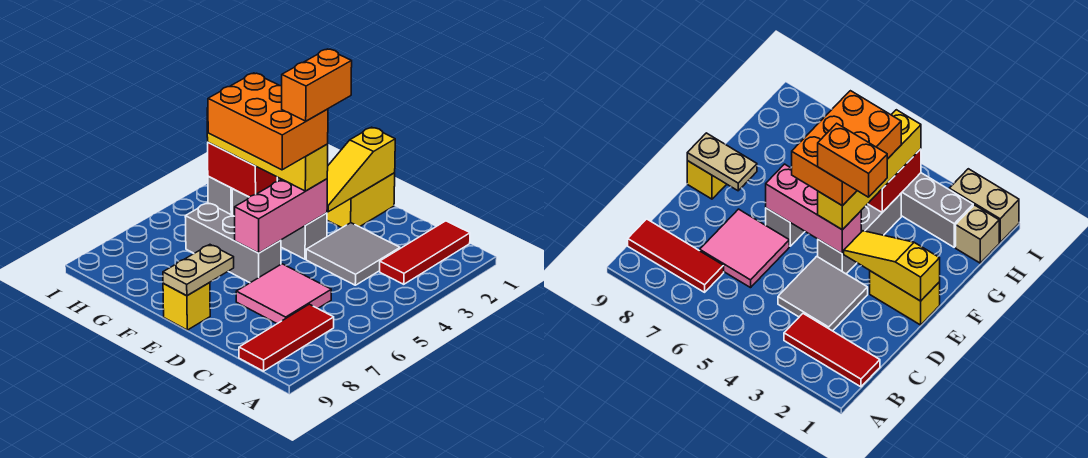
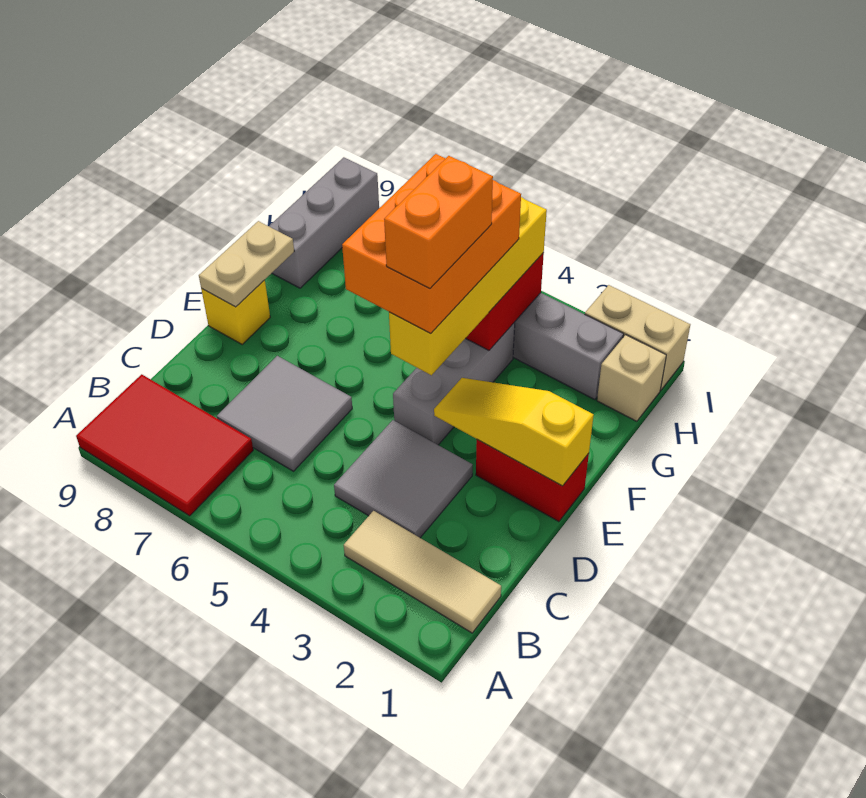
red 1x3 tile [380,221,470,284] -> tan 1x3 tile [344,511,501,633]
red 1x3 tile [239,304,334,371] -> red 2x3 tile [76,374,253,516]
pink 2x2 tile [236,264,331,324] -> grey 2x2 tile [217,356,352,471]
yellow 1x2 brick [327,173,395,228] -> red 1x2 brick [476,440,589,522]
orange 1x2 brick [282,49,352,121] -> orange 1x2 brick turned to [384,156,493,288]
pink 1x3 brick [235,179,327,253] -> none
grey 1x3 brick [185,203,281,283] -> grey 1x3 brick moved to [269,157,379,288]
tan 1x2 plate [163,245,234,296] -> tan 1x2 plate turned to [199,221,294,307]

